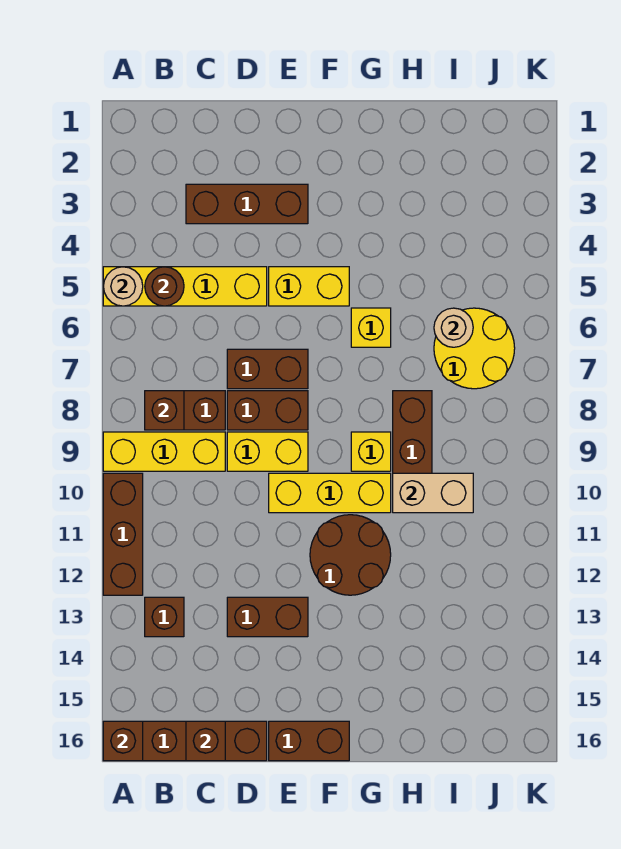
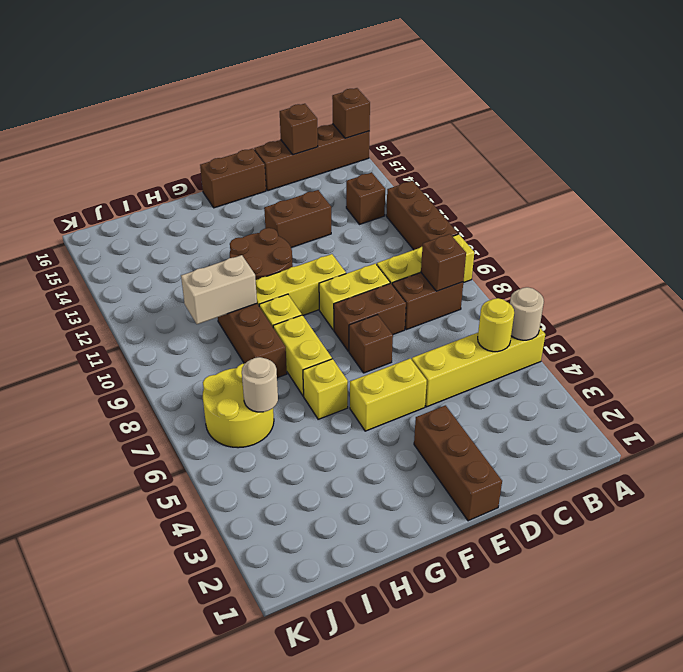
brown 1x1 round brick [145,267,184,306] -> yellow 1x1 round brick [478,298,514,352]
brown 1x3 brick [186,184,308,224] -> brown 1x3 brick turned to [414,405,502,521]
brown 1x2 brick [227,349,308,389] -> brown 1x1 brick [349,315,393,373]
none -> yellow 1x2 brick [273,315,332,396]

